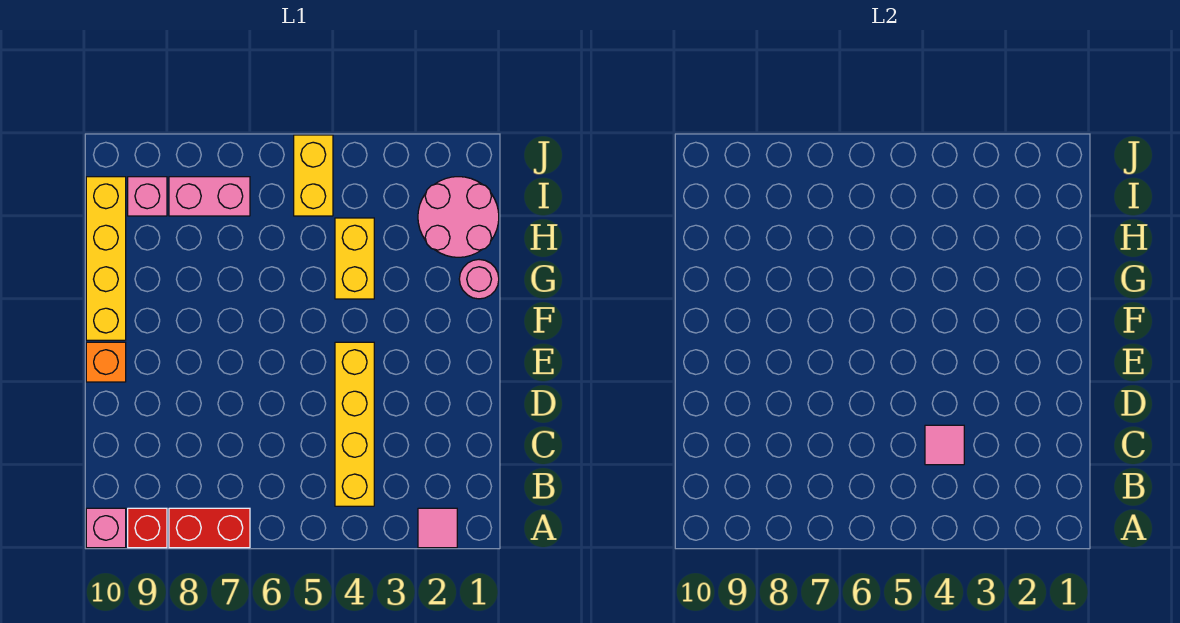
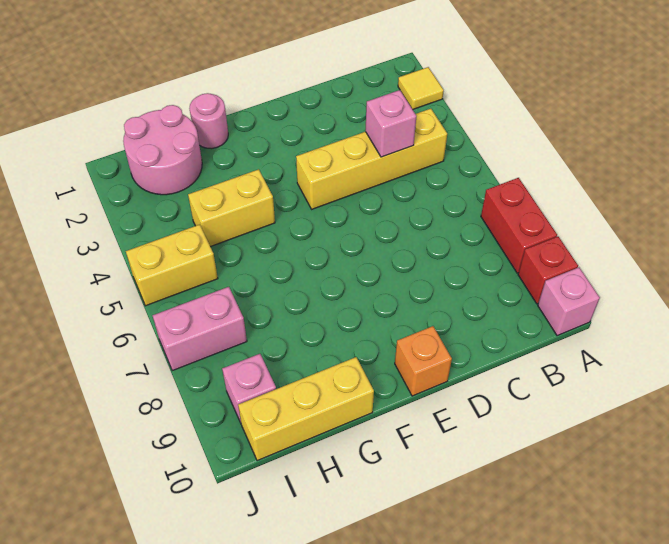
pink 1x1 tile [418,508,457,548] -> yellow 1x1 tile [398,67,444,109]
pink 1x1 tile [925,425,964,465] -> pink 1x1 brick [365,90,416,157]
yellow 1x4 brick [86,177,126,340] -> yellow 1x3 brick [238,357,374,461]
pink 1x2 brick [169,177,250,216] -> pink 1x2 brick turned to [153,287,247,371]

